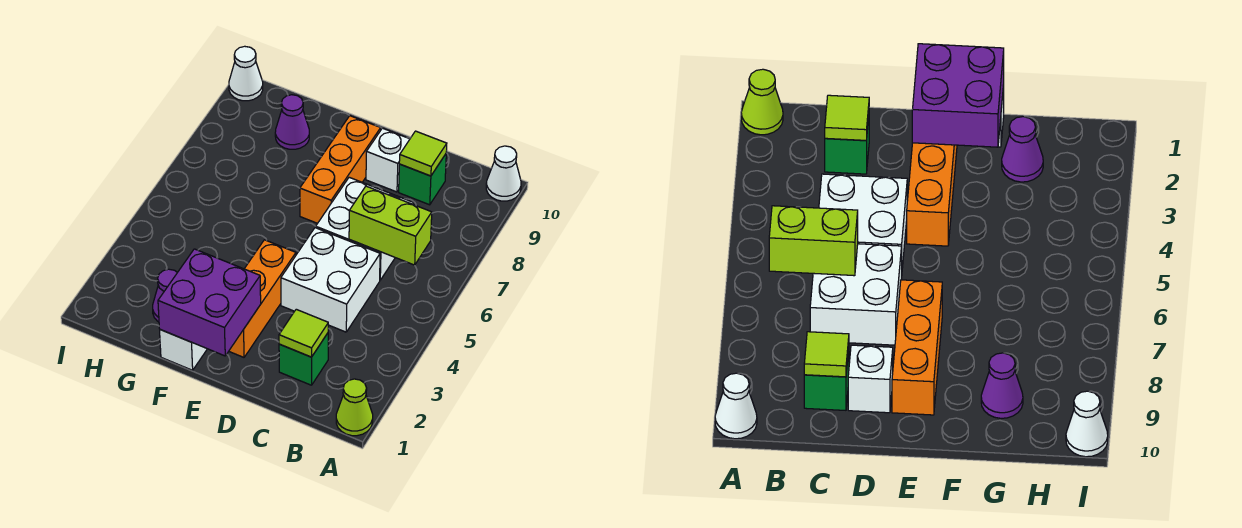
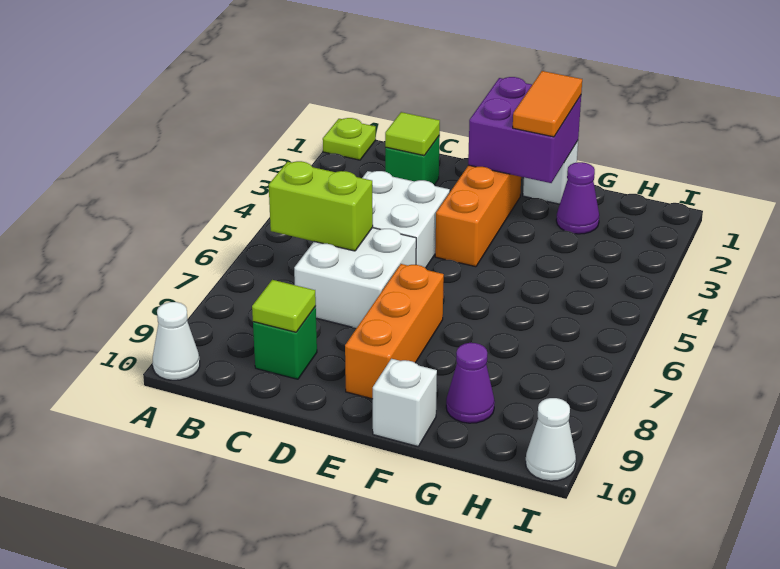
lime 1x1 cone [336,379,373,436] -> lime 1x1 plate [323,118,376,160]
white 1x1 brick [366,128,410,192] -> white 1x1 brick moved to [373,359,437,446]
none -> orange 1x2 tile [513,71,582,137]

